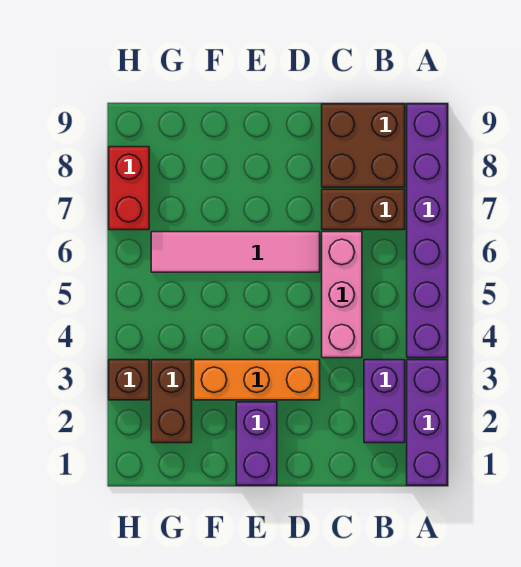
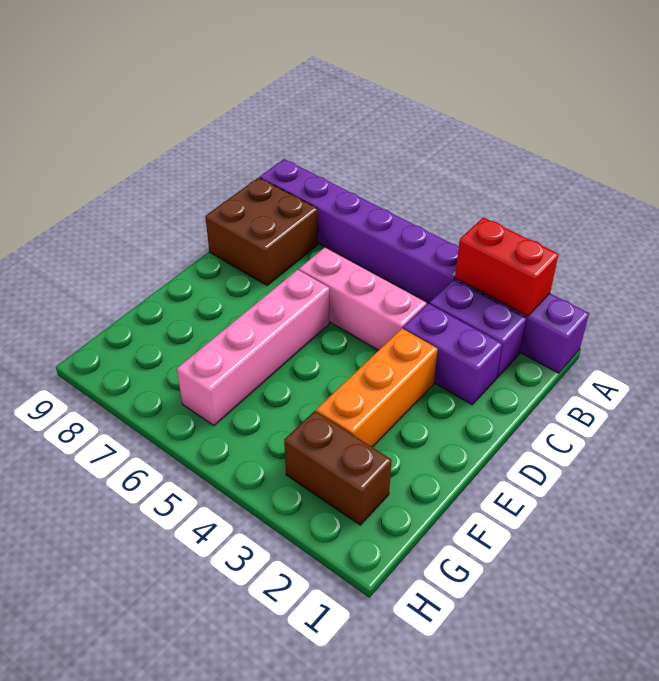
brown 1x2 brick [322,189,405,230] -> none
pink 1x4 tile [151,232,320,272] -> pink 1x4 brick [177,270,329,426]
purple 1x2 brick [236,402,277,485] -> purple 1x2 brick moved to [403,304,502,405]
brown 1x1 brick [109,360,149,400] -> none
red 1x2 brick [109,147,149,230] -> red 1x2 brick moved to [455,218,559,316]

